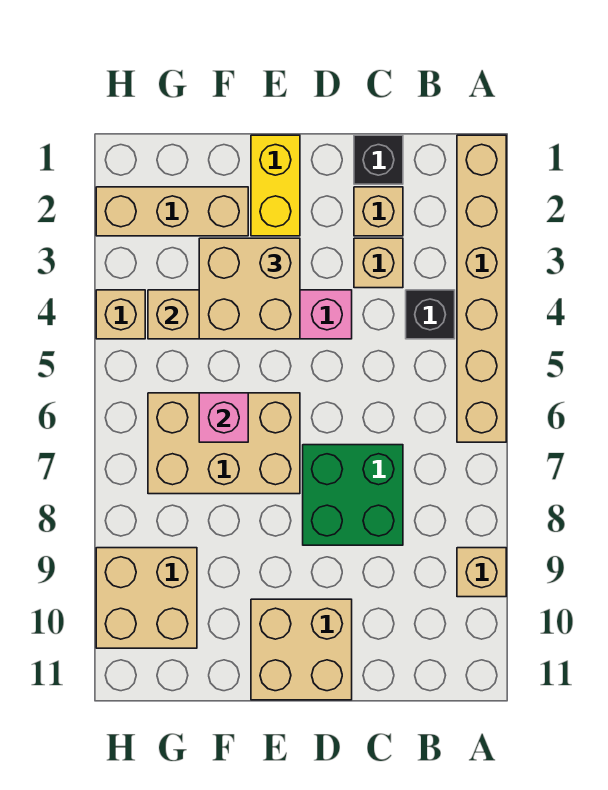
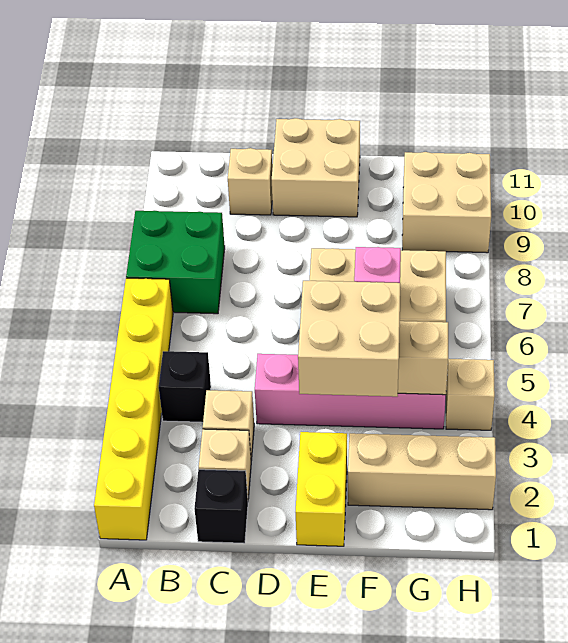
tan 1x6 brick [457,135,506,442] -> yellow 1x6 brick [94,278,173,540]
tan 1x1 brick [457,548,506,597] -> tan 1x1 brick moved to [228,148,273,215]
green 2x2 brick [303,445,403,545] -> green 2x2 brick moved to [126,211,225,314]

